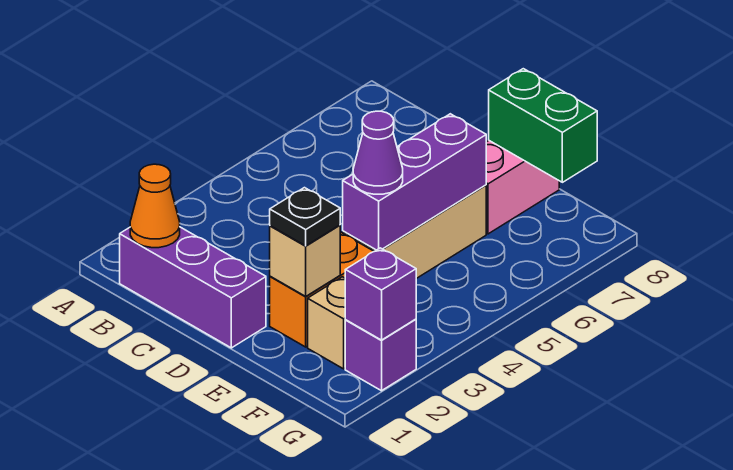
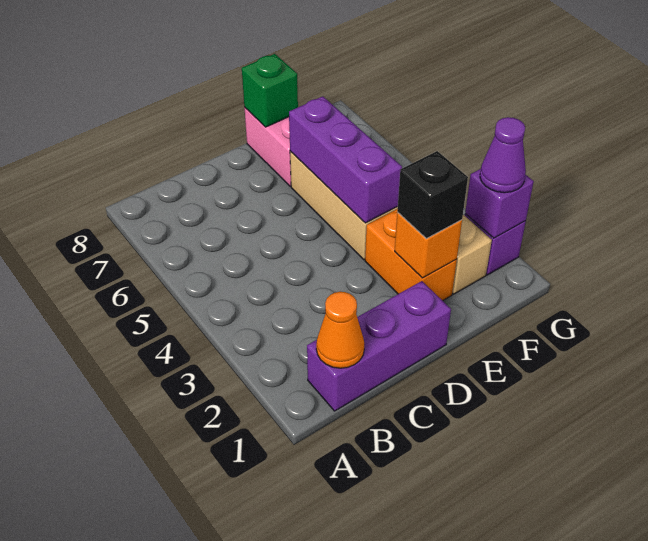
tan 1x1 brick [270,225,340,296] -> orange 1x1 brick [395,212,462,278]
black 1x1 plate [270,188,340,246] -> black 1x1 brick [397,151,468,239]
purple 1x1 cone [353,111,403,194] -> purple 1x1 cone moved to [480,117,526,193]
green 1x2 brick [489,69,597,182] -> green 1x1 brick [242,54,298,127]

